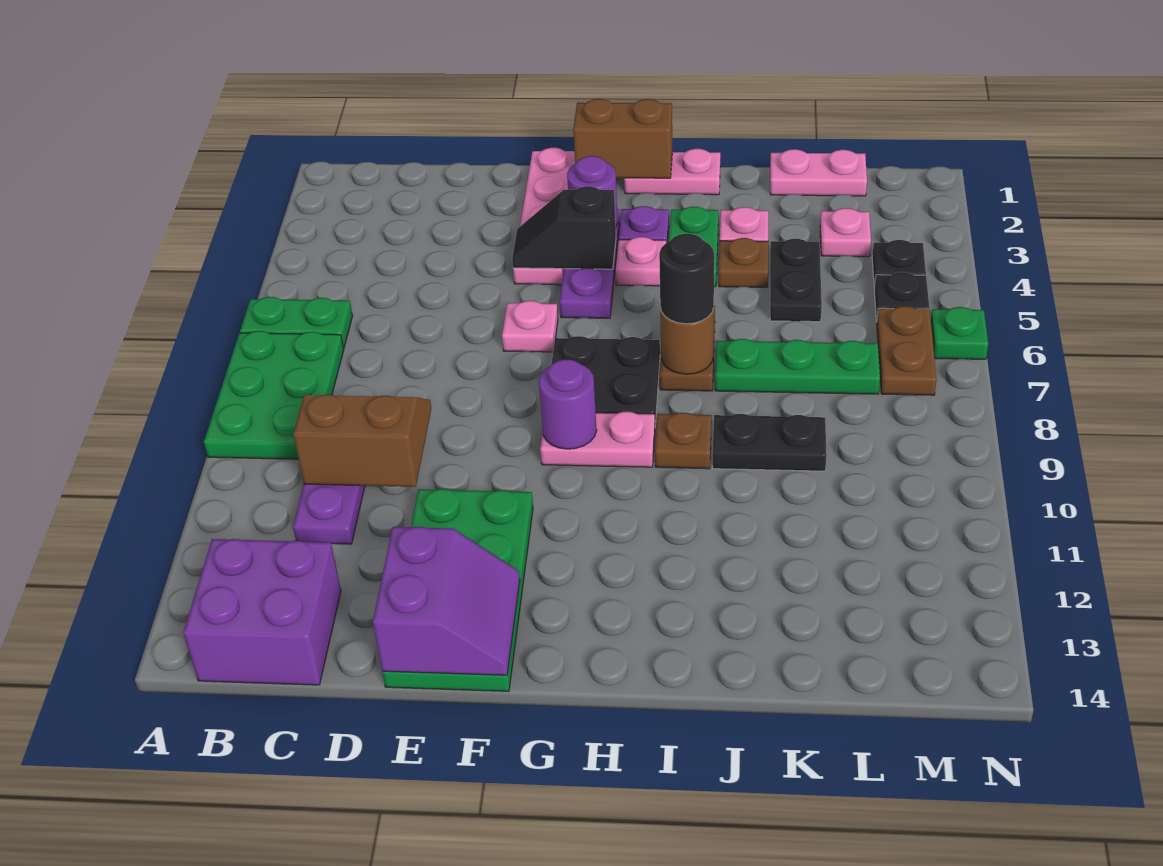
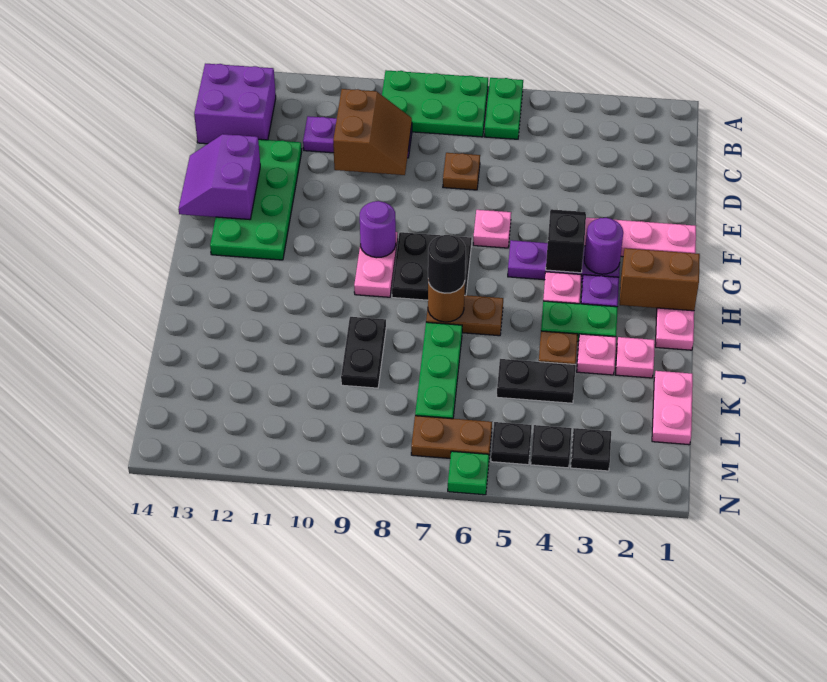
green 2x4 plate [382,489,533,691] -> green 2x4 plate turned to [210,139,302,260]
purple 2x2 slope [373,527,520,675] -> purple 2x2 slope turned to [178,134,260,220]
brown 1x2 brick [573,99,672,178] -> brown 1x2 brick turned to [620,248,700,311]
brown 1x1 plate [655,413,711,469] -> brown 1x1 plate moved to [443,153,480,190]
pink 1x1 plate [820,208,871,257] -> pink 1x1 plate moved to [615,337,655,378]
none -> black 1x1 plate [571,428,611,471]

